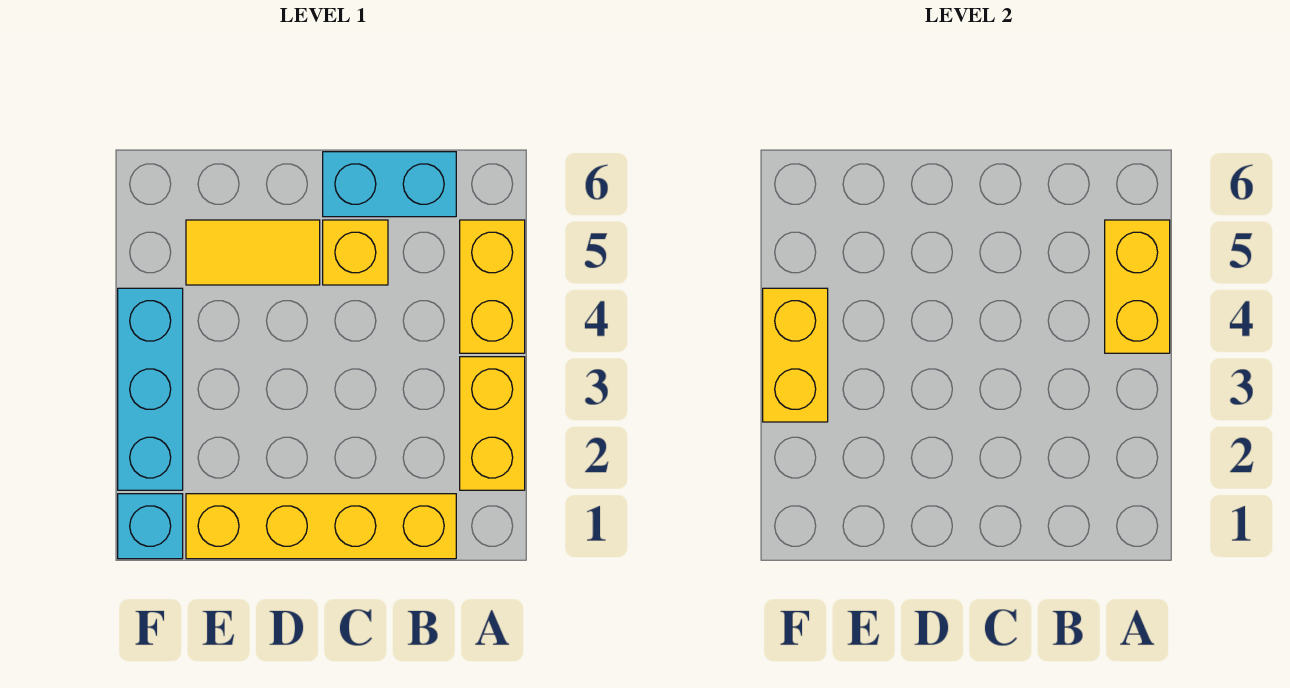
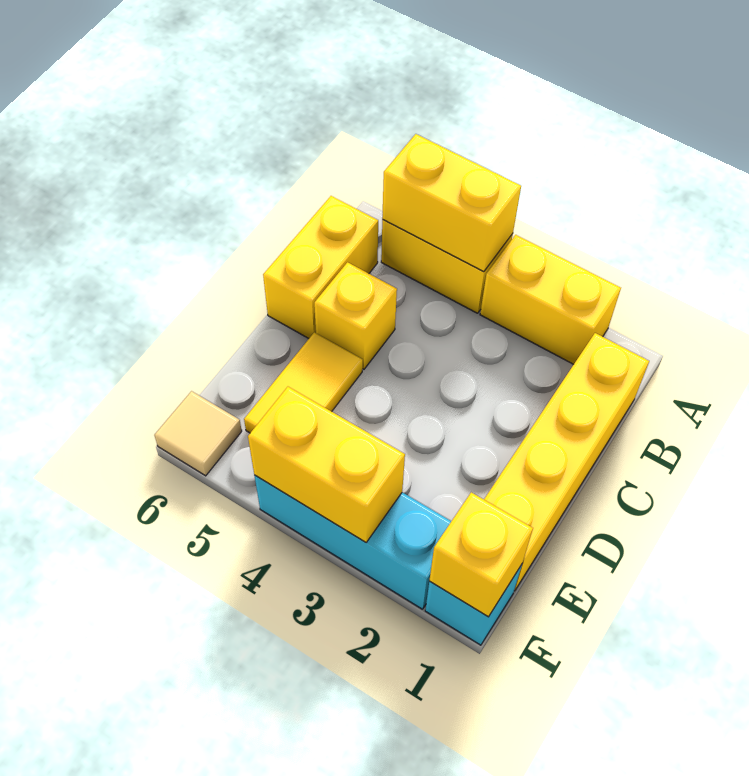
cyan 1x2 brick [323,152,456,217] -> yellow 1x2 brick [263,196,378,338]
none -> yellow 1x1 brick [429,492,533,617]
none -> tan 1x1 tile [154,391,242,476]

